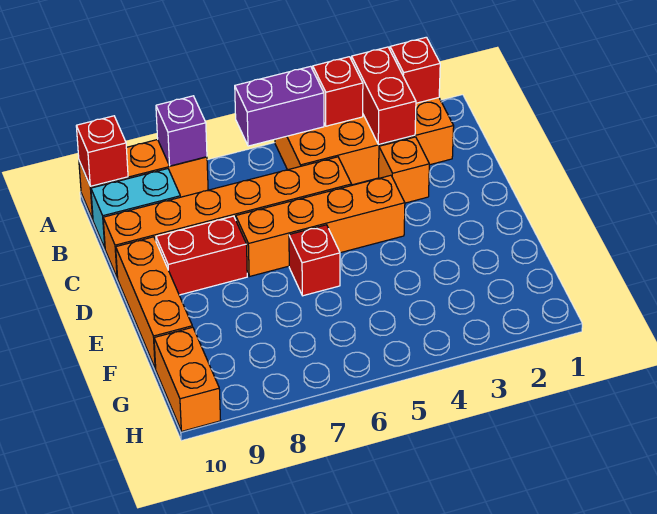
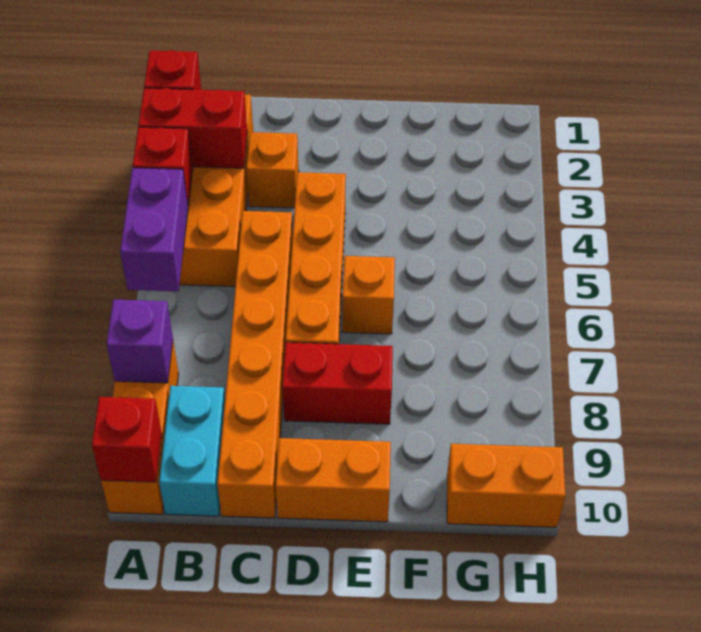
red 1x2 brick [156,216,247,295] -> red 1x2 brick turned to [282,342,393,424]
orange 1x3 brick [116,237,192,369] -> orange 1x2 brick [276,438,391,522]
red 1x1 brick [289,225,340,296] -> orange 1x1 brick [342,256,395,334]

